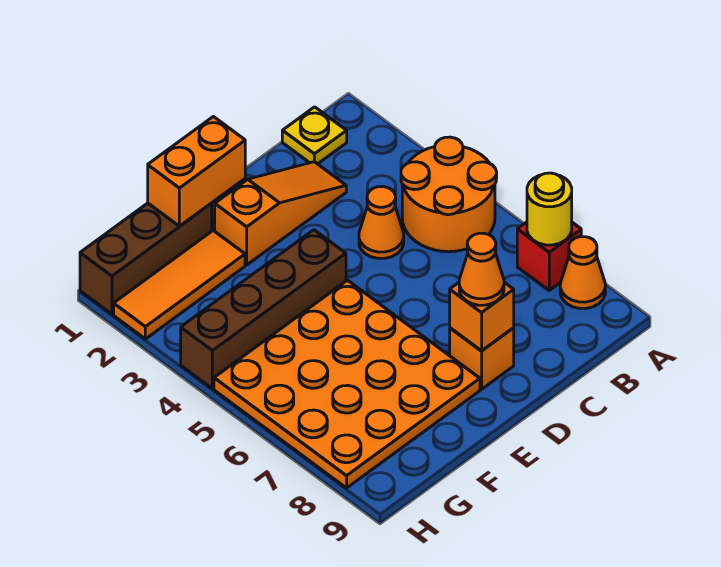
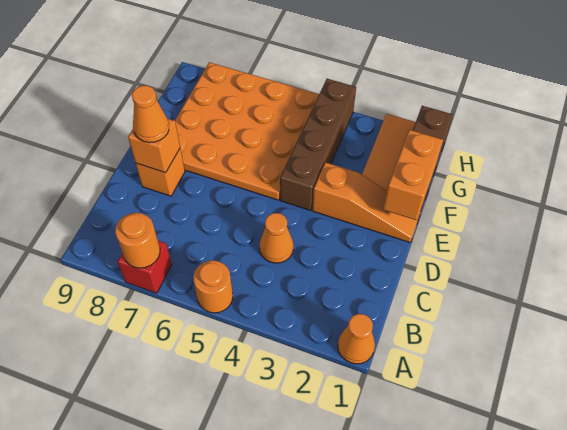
orange 2x2 round brick [401,137,497,252] -> orange 1x1 round brick [193,260,233,313]
yellow 1x1 round brick [527,173,572,245] -> orange 1x1 round brick [115,213,160,268]
orange 1x1 cone [560,237,605,309] -> orange 1x1 cone moved to [338,314,375,364]
yellow 1x1 plate [282,107,347,164] -> none
orange 1x3 slope [215,162,346,265] -> orange 1x3 slope turned to [312,162,421,243]

